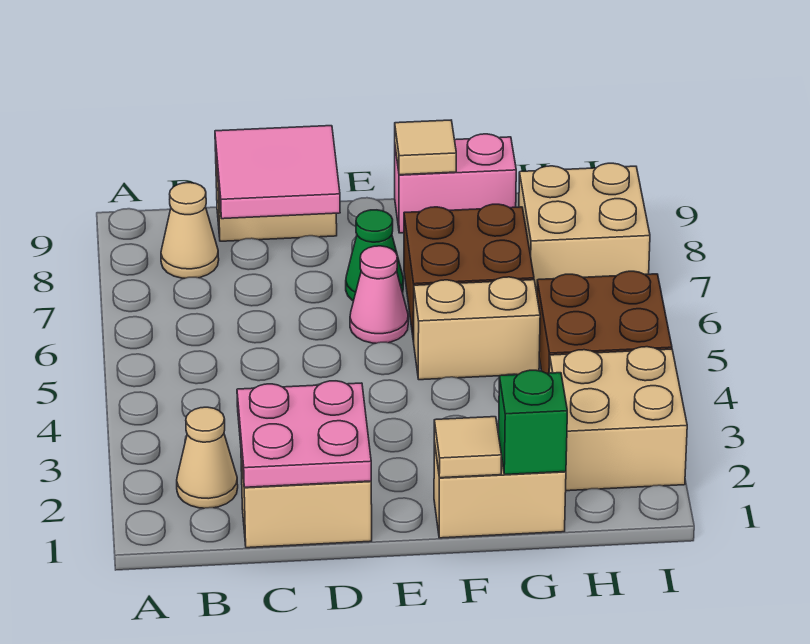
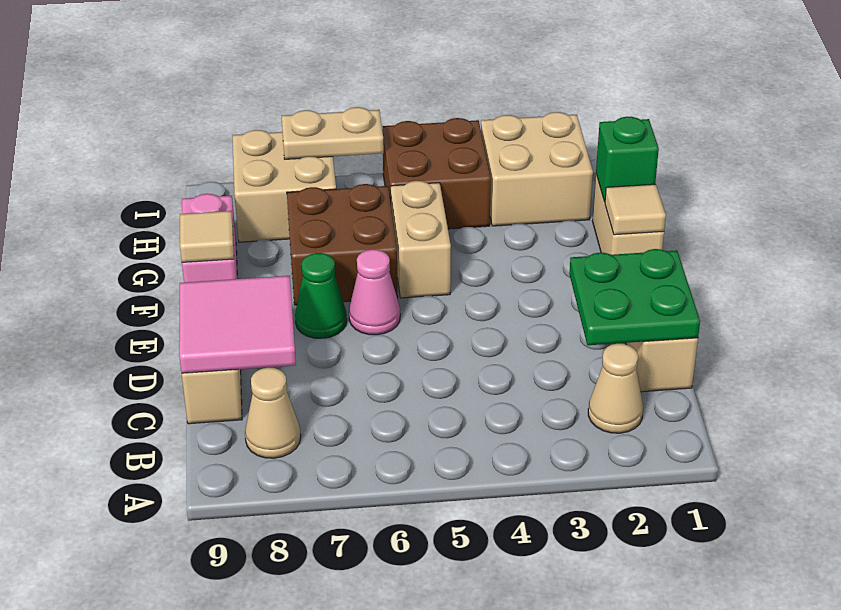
pink 2x2 plate [237,381,371,487] -> green 2x2 plate [569,249,700,345]
none -> tan 1x2 plate [282,107,384,159]

